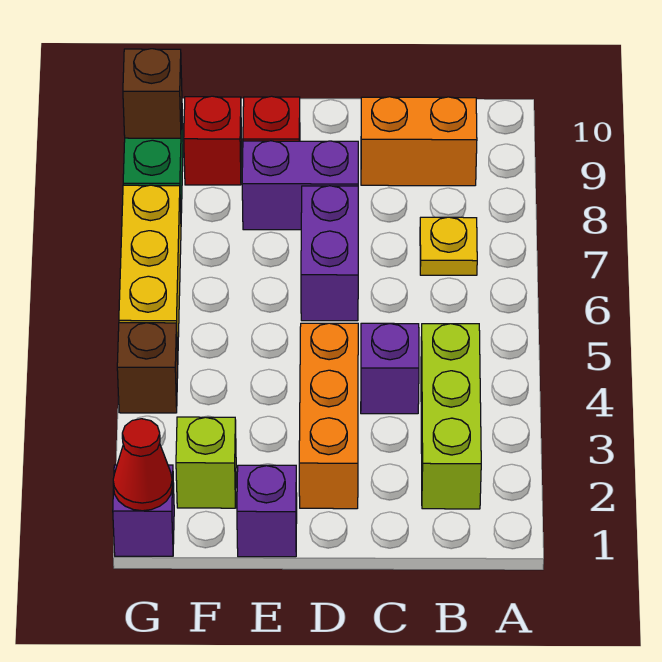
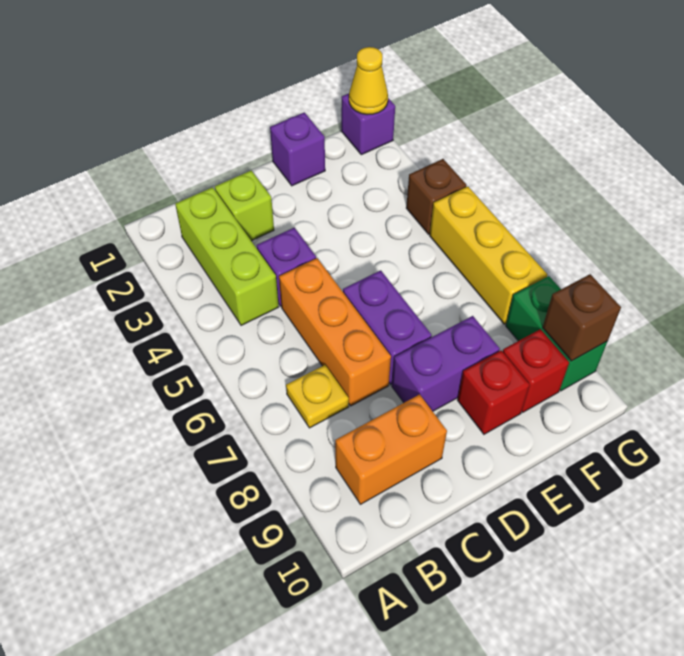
orange 1x3 brick [299,323,358,509] -> orange 1x3 brick moved to [279,258,391,406]
lime 1x1 brick [176,417,236,508] -> lime 1x1 brick moved to [215,170,274,241]
red 1x1 cone [113,419,172,511] -> yellow 1x1 cone [349,47,388,115]

